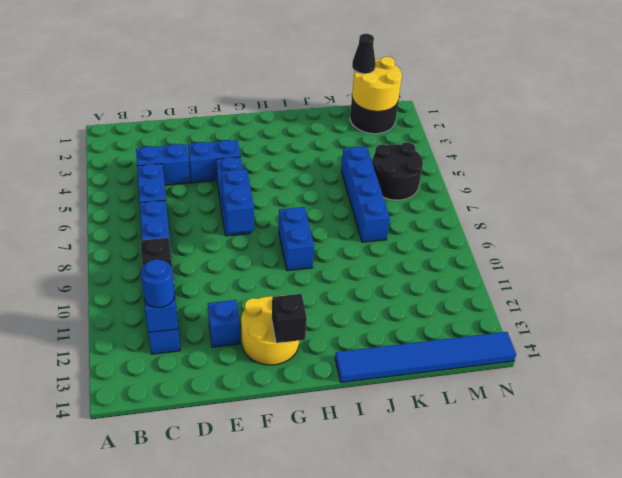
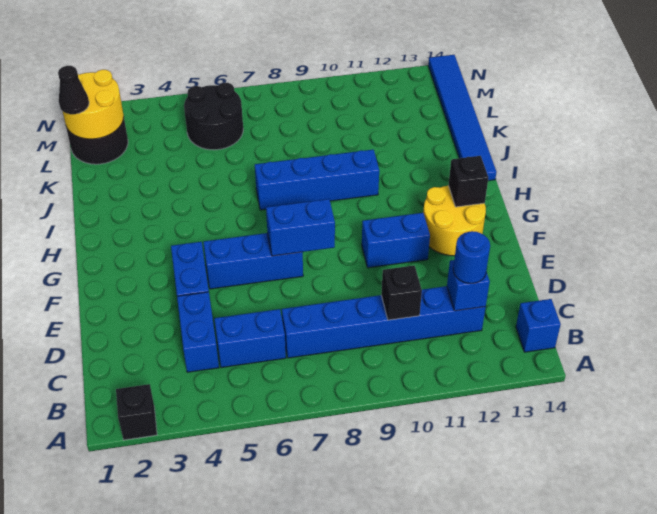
none -> black 1x1 brick [116,384,157,440]
blue 1x1 brick [208,300,240,347] -> blue 1x1 brick moved to [516,299,561,352]
blue 1x2 brick [279,207,314,271] -> blue 1x2 brick moved to [362,213,430,268]
blue 1x4 brick [341,146,390,242] -> blue 1x4 brick moved to [255,150,379,210]

